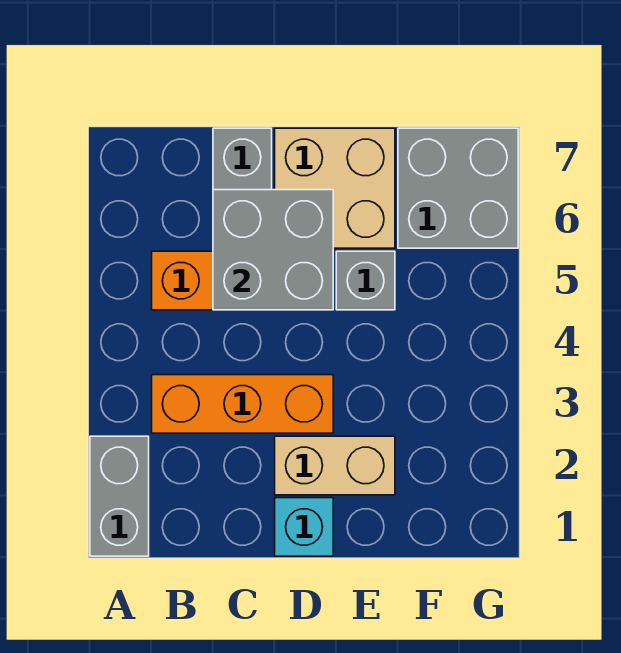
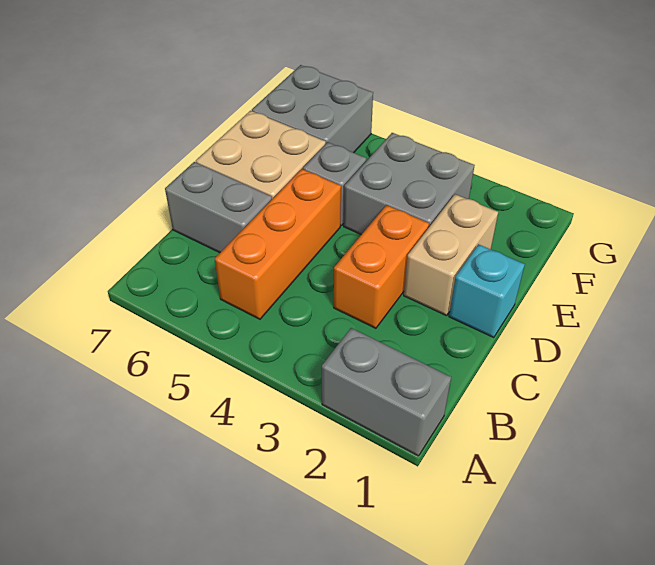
orange 1x3 brick [152,375,333,433] -> orange 1x2 brick [334,205,429,328]
grey 2x2 brick [213,190,333,310] -> grey 2x2 brick moved to [344,133,475,235]

